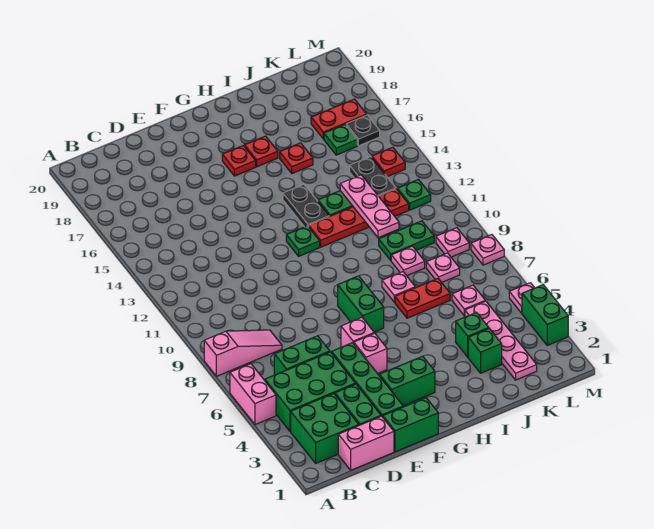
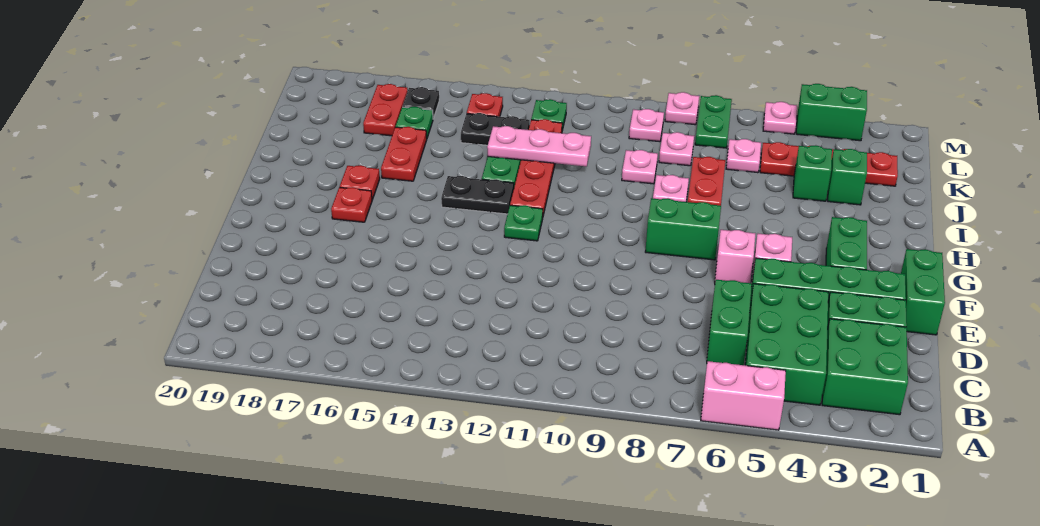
pink 1x3 slope [204,330,282,376] -> none
pink 1x2 brick [338,416,394,470] -> none
red 1x1 plate [280,143,313,174] -> red 1x2 plate [381,127,427,181]
green 1x2 plate [379,221,434,261] -> green 1x2 plate moved to [695,95,732,148]
pink 1x4 plate [465,301,537,380] -> red 1x4 plate [760,142,898,186]

